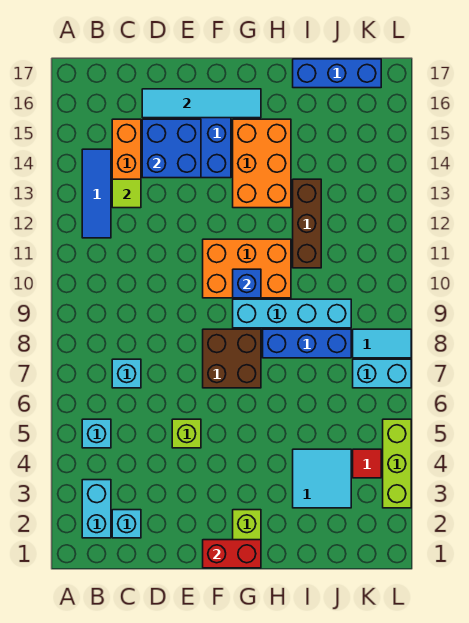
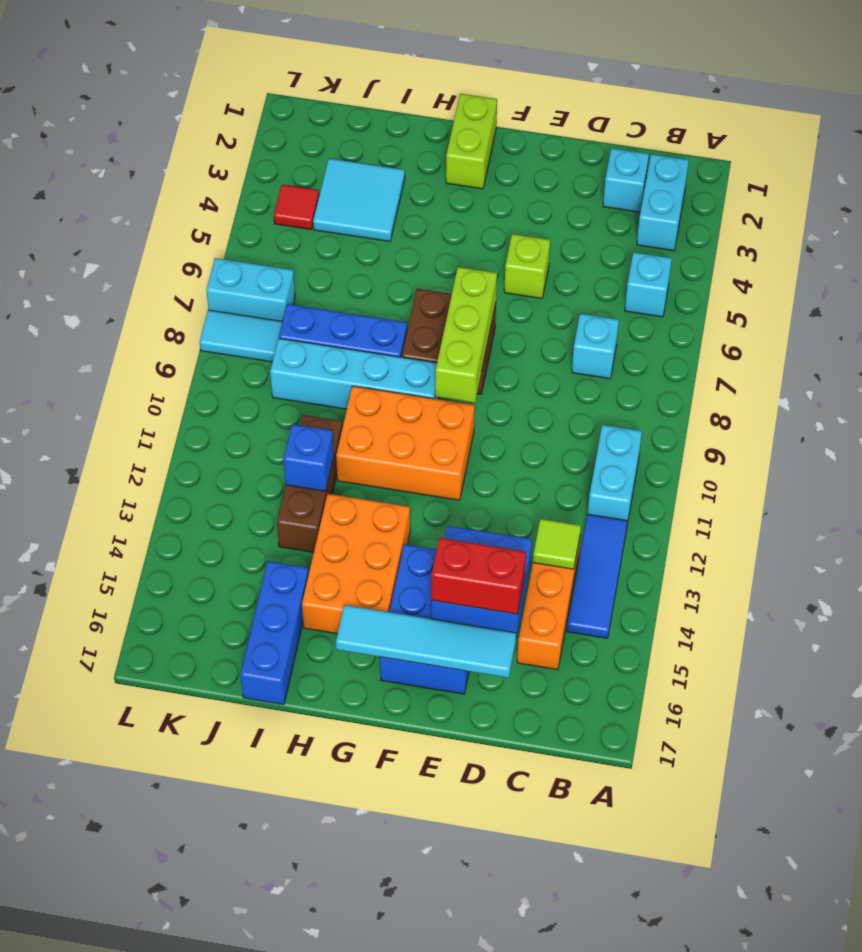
none -> cyan 1x2 brick [588,425,642,524]
red 1x2 brick [203,540,261,568] -> red 1x2 brick moved to [431,538,526,614]
blue 1x1 brick [233,269,261,298] -> blue 1x1 brick moved to [284,424,334,491]
blue 1x3 brick [293,59,381,88] -> blue 1x3 brick turned to [240,561,309,705]
lime 1x3 brick [383,419,411,508] -> lime 1x3 brick moved to [435,267,497,403]

